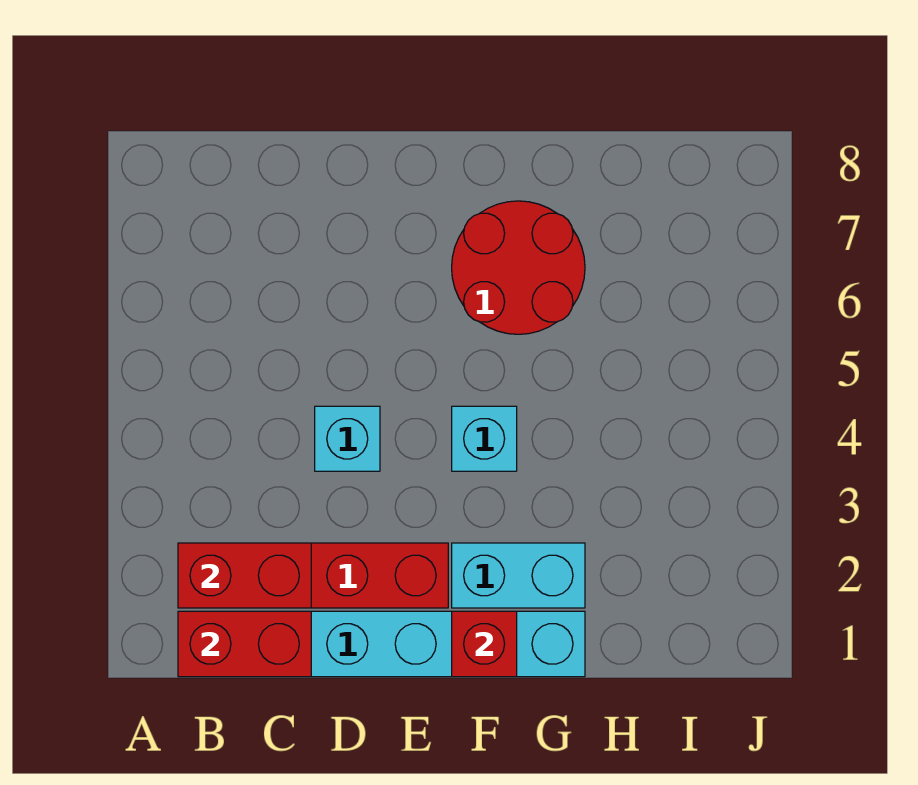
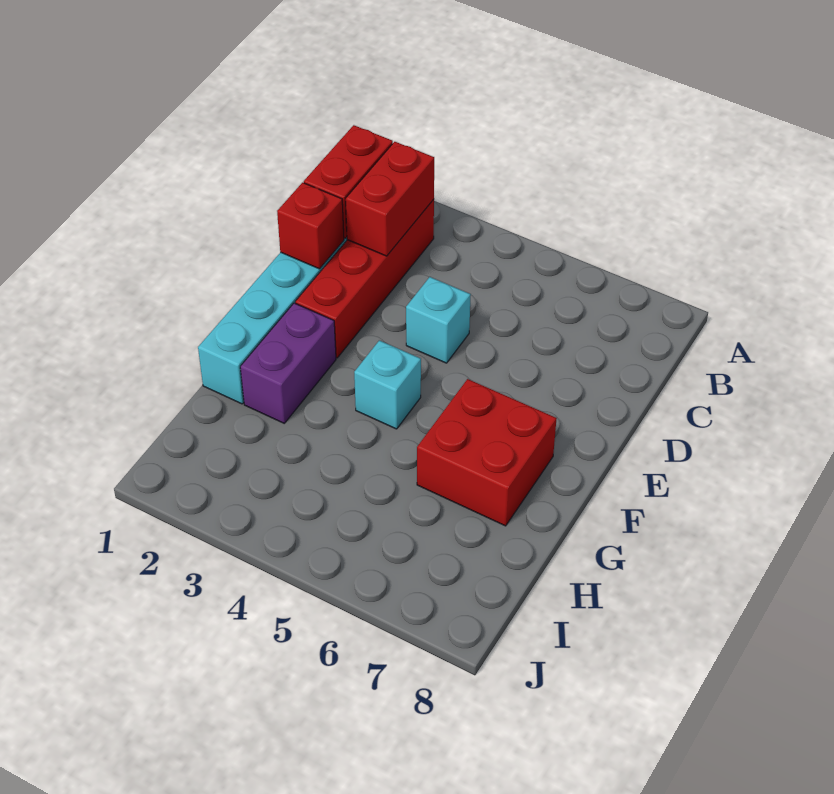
red 1x1 brick [452,611,517,677] -> red 1x1 brick moved to [277,183,344,269]
cyan 1x2 brick [452,543,585,608] -> purple 1x2 brick [240,303,336,423]
red 2x2 round brick [452,201,585,334] -> red 2x2 brick [417,379,557,526]

